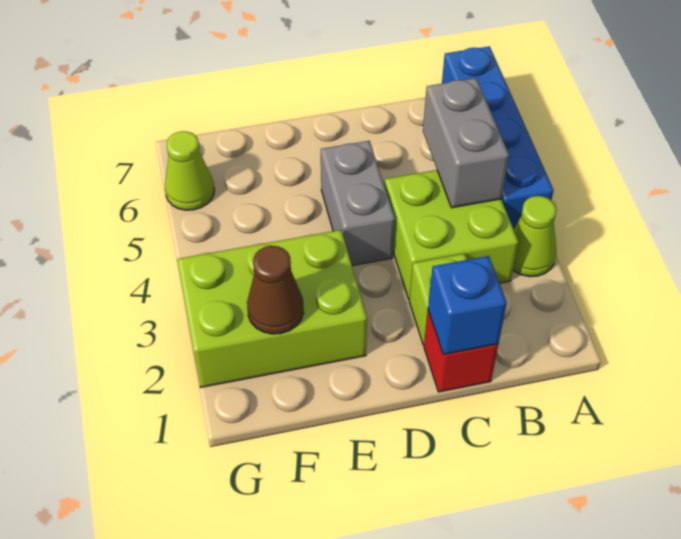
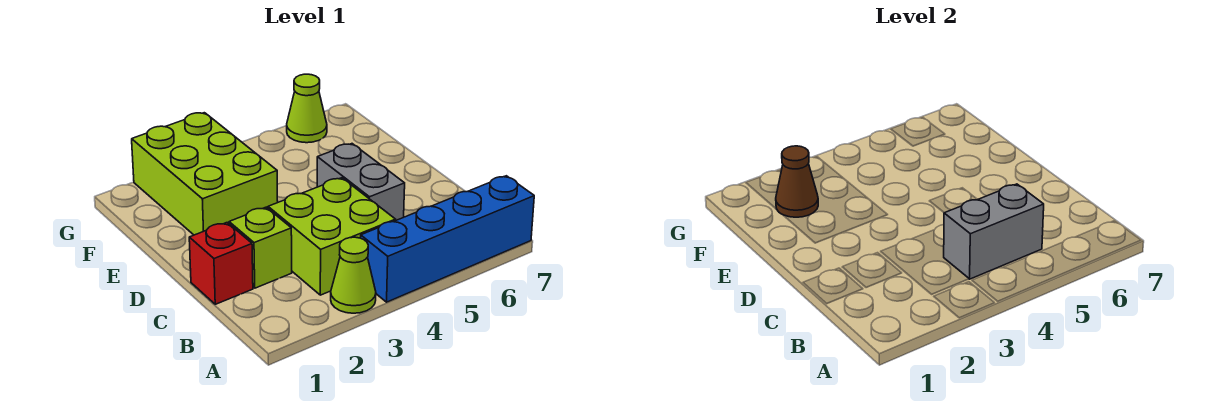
blue 1x1 brick [428,256,507,355] -> none
grey 1x2 brick [321,141,395,266] -> grey 1x2 brick turned to [317,144,405,220]

